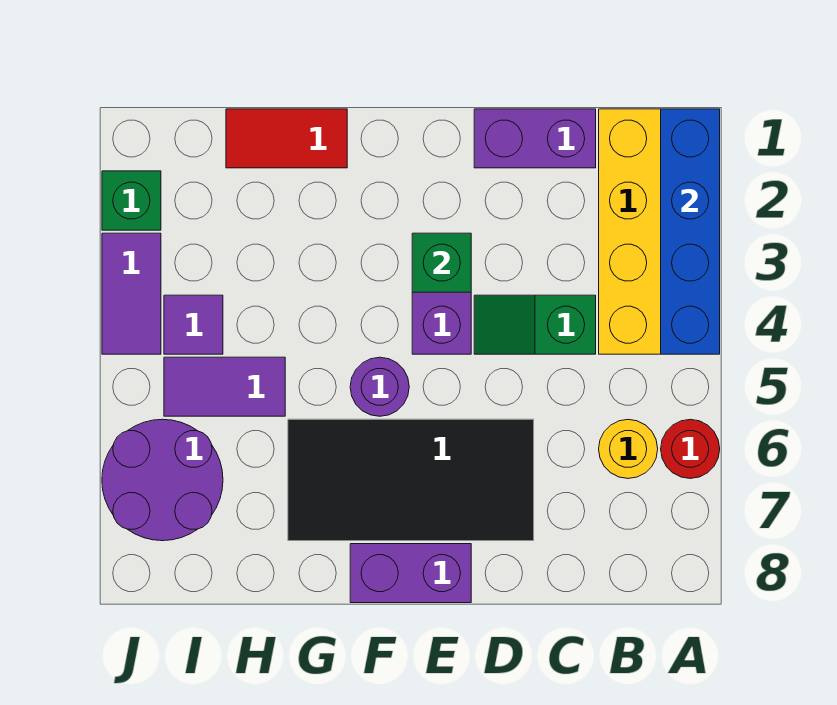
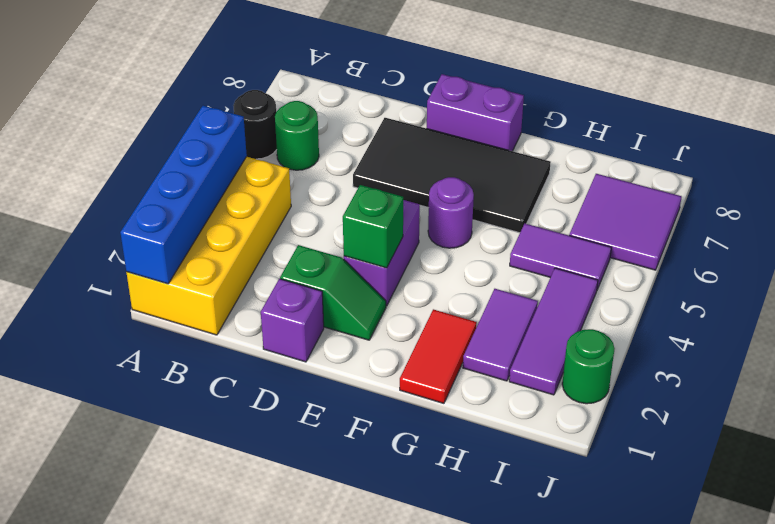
red 1x1 round brick [661,419,720,479] -> black 1x1 round brick [233,90,277,159]
yellow 1x1 round brick [599,420,658,478] -> green 1x1 round brick [275,101,319,170]
purple 1x2 brick [474,109,596,168] -> purple 1x1 brick [261,279,324,362]
green 1x2 slope [474,295,596,354] -> green 1x2 slope moved to [280,245,386,340]
red 1x2 tile [226,109,347,168] -> red 1x2 tile turned to [400,309,477,403]
purple 1x1 tile [164,295,223,354] -> purple 1x3 tile [509,268,598,395]
purple 2x2 round brick [102,419,223,541] -> purple 2x2 tile [569,174,682,270]
green 1x1 brick [102,171,161,230] -> green 1x1 round brick [562,329,615,404]
purple 1x2 tile [102,233,161,354] -> purple 1x2 tile moved to [463,289,538,381]

